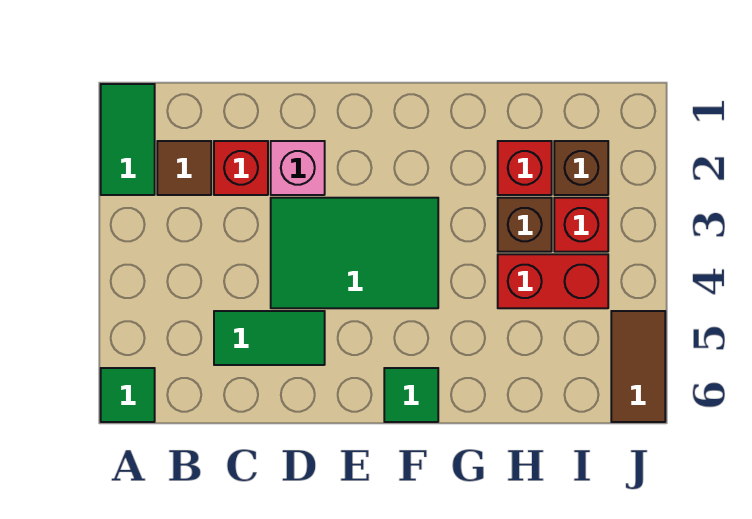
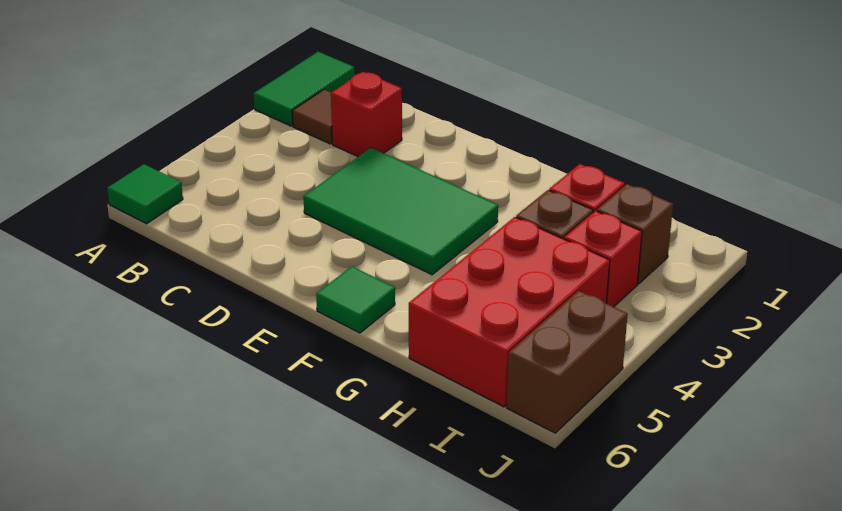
green 1x2 tile [214,311,325,365] -> none
pink 1x1 brick [271,141,325,195] -> none
red 1x2 brick [498,254,608,308] -> red 2x3 brick [409,217,610,407]
brown 1x2 tile [611,311,665,422] -> brown 1x2 brick [507,291,628,433]

